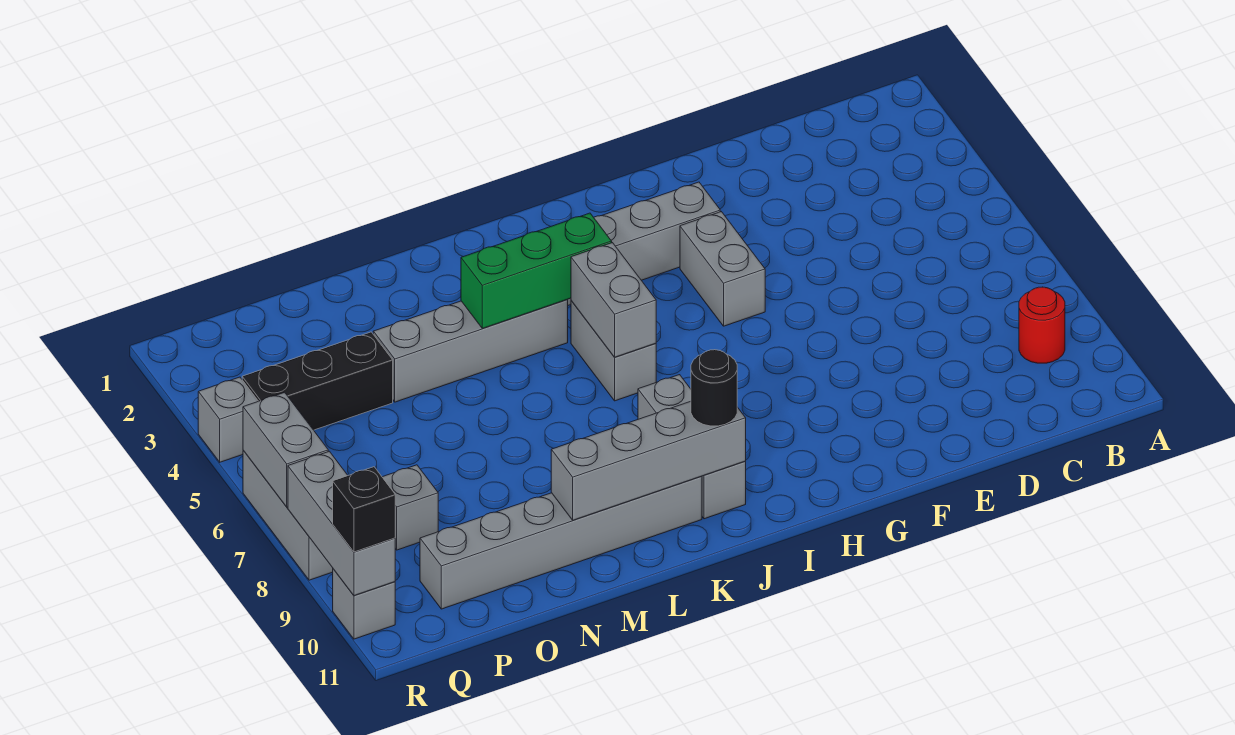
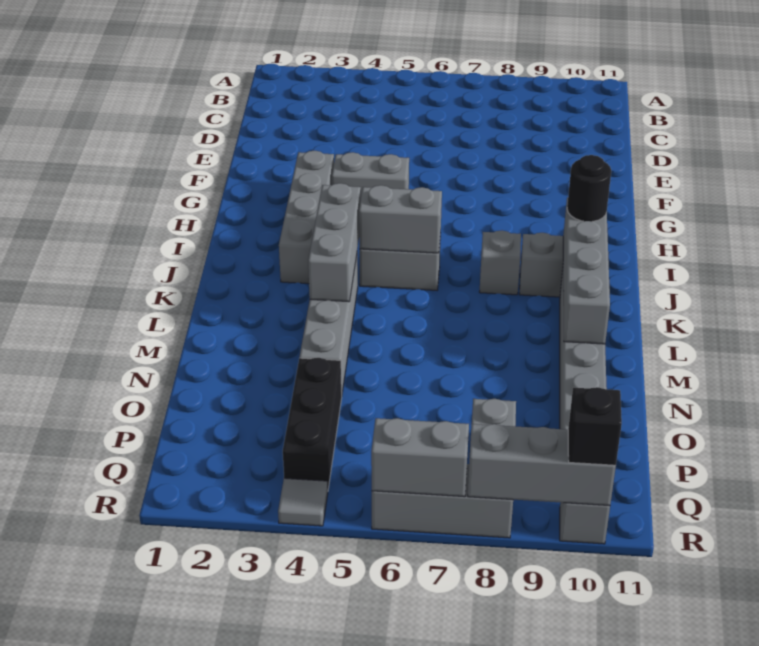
red 1x1 round brick [1019,287,1065,363] -> none
green 1x3 brick [461,213,612,328] -> grey 1x3 brick [308,183,361,302]
grey 1x1 brick [198,377,258,462] -> grey 1x1 tile [278,478,328,526]

